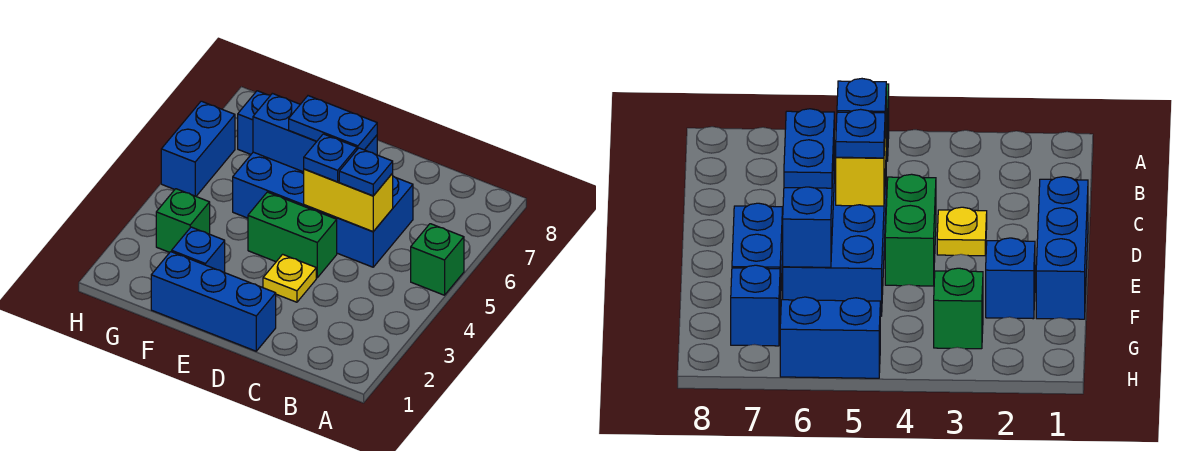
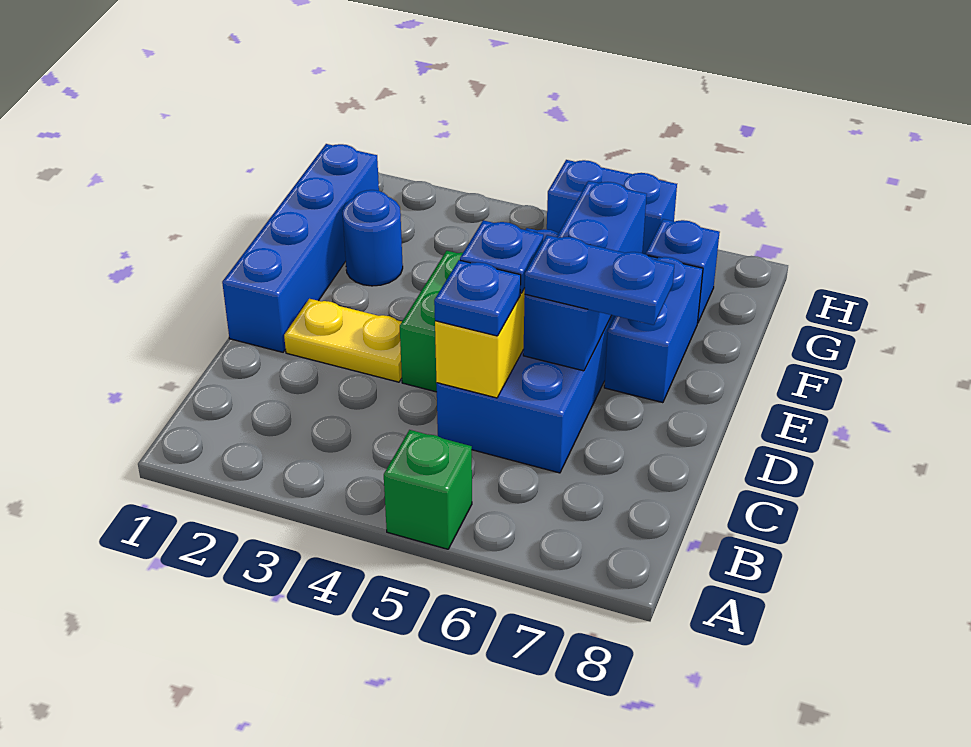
blue 1x3 brick [151,252,276,351] -> blue 1x4 brick [222,144,379,352]
yellow 1x1 plate [263,254,316,302] -> yellow 1x2 plate [284,299,402,382]
blue 1x2 plate [289,96,377,150] -> blue 1x2 plate turned to [525,235,674,325]
blue 1x1 brick [172,227,225,273] -> blue 1x1 round brick [342,190,403,286]
green 1x1 brick [156,189,210,252] -> none

